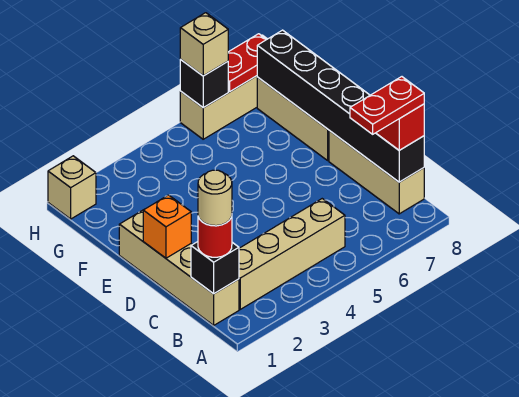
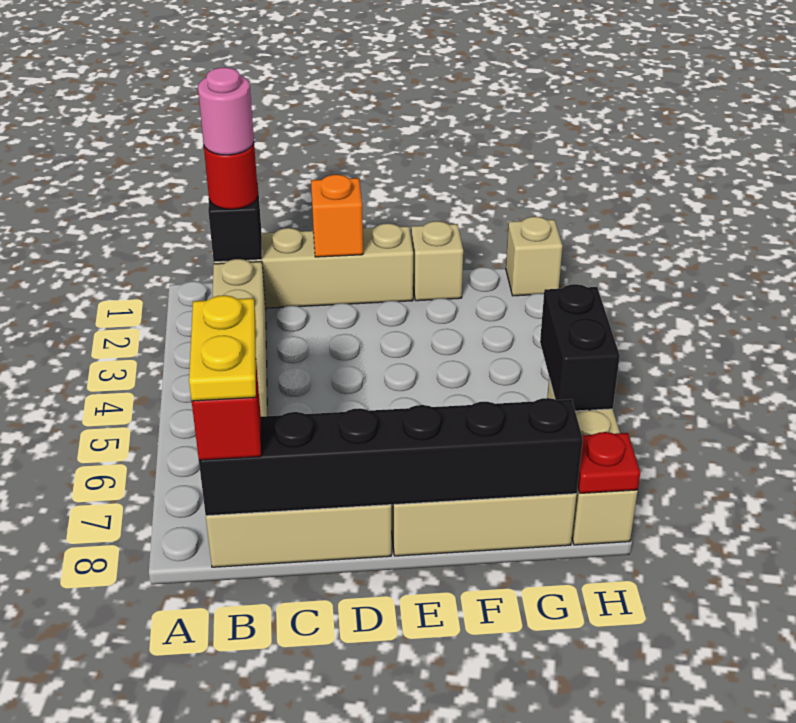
tan 1x1 round brick [198,170,232,226] -> pink 1x1 round brick [198,67,254,155]
red 1x2 plate [350,77,424,134] -> yellow 1x2 plate [189,295,256,401]
black 1x1 brick [180,60,228,108] -> black 1x2 brick [540,284,620,411]
tan 1x1 brick [180,13,228,76] -> tan 1x1 brick moved to [411,221,463,301]
red 1x2 plate [228,34,267,91] -> red 1x1 plate [578,432,640,493]

